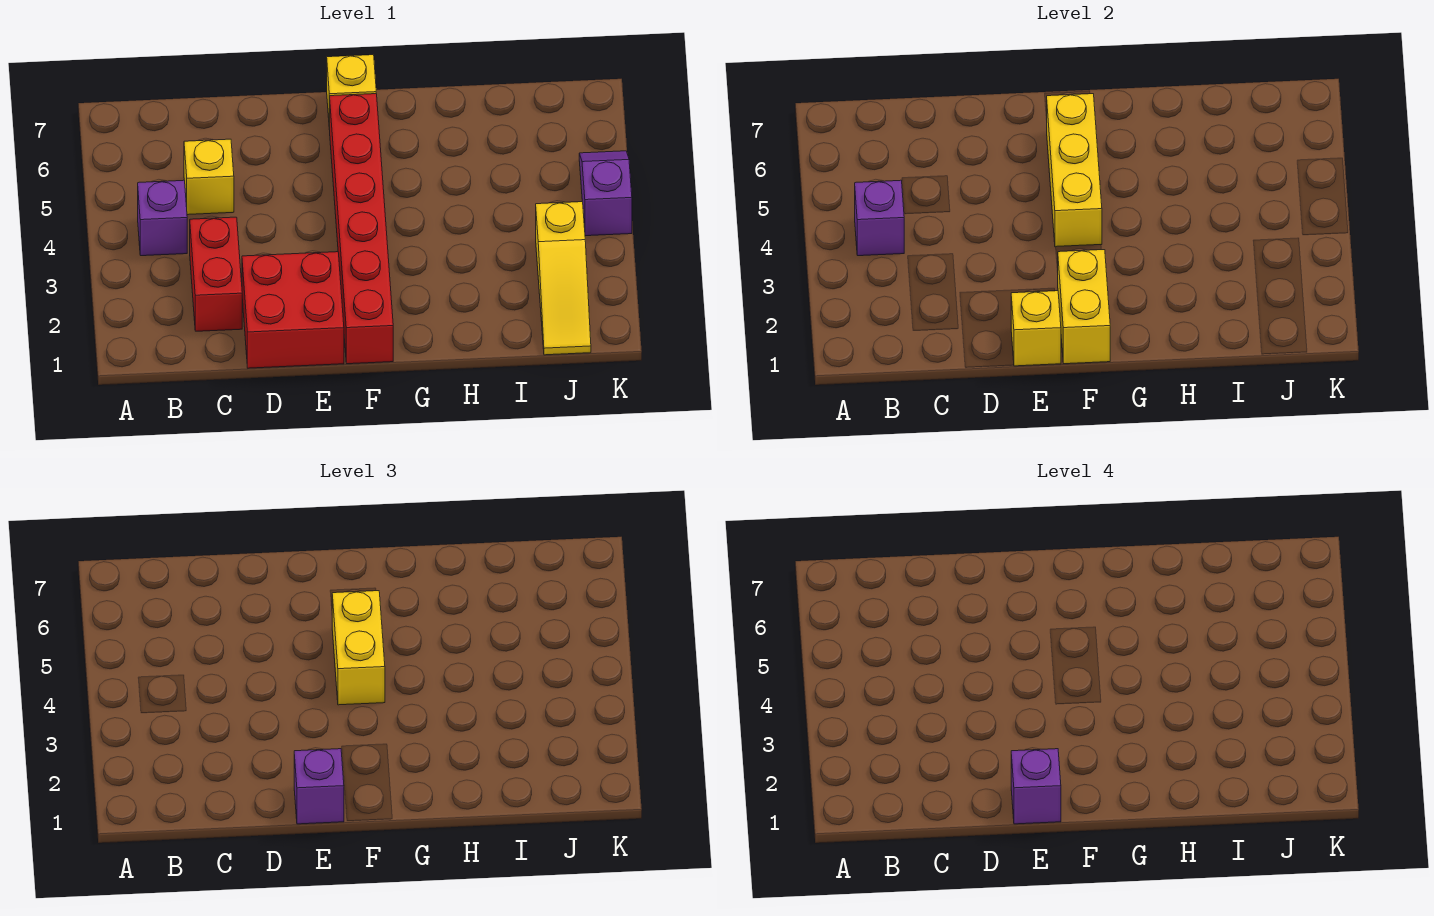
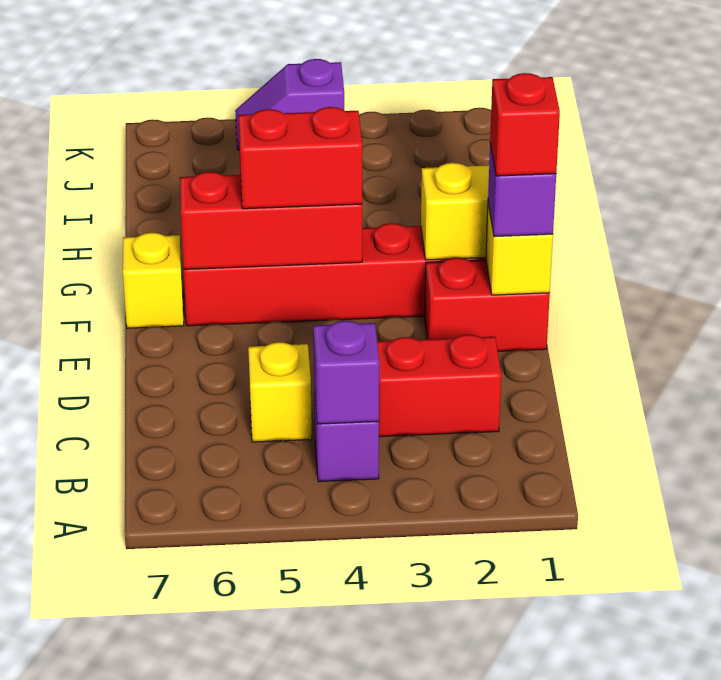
red 2x2 brick [242,252,344,368] -> red 1x2 brick [425,258,550,351]
purple 1x1 brick [1011,749,1061,824] -> red 1x1 brick [490,73,560,176]
yellow 1x3 brick [1047,94,1102,247] -> red 1x3 brick [180,172,362,269]
yellow 1x2 brick [332,591,385,705] -> red 1x2 brick [238,107,362,209]
yellow 1x3 slope [536,202,591,355] -> none

